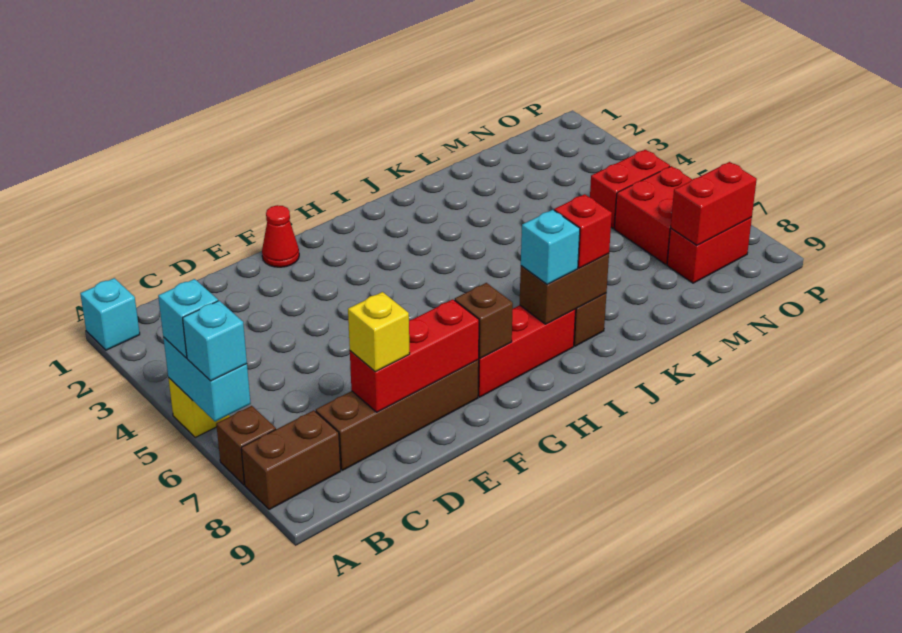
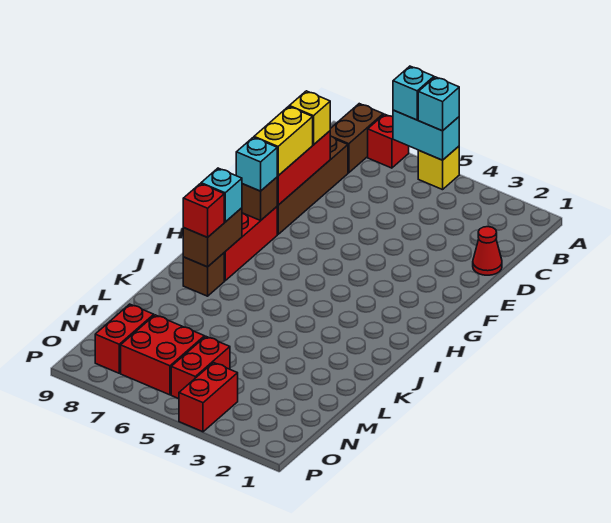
cyan 1x1 brick [80,278,140,350] -> cyan 1x1 brick moved to [236,137,277,191]
brown 1x1 brick [216,406,276,485] -> red 1x1 brick [368,114,409,168]
none -> yellow 1x2 brick [254,106,313,176]
red 1x1 cone [262,205,299,267] -> red 1x1 cone moved to [473,227,502,275]
red 1x2 brick [671,162,757,245] -> red 1x2 brick moved to [179,363,238,432]

